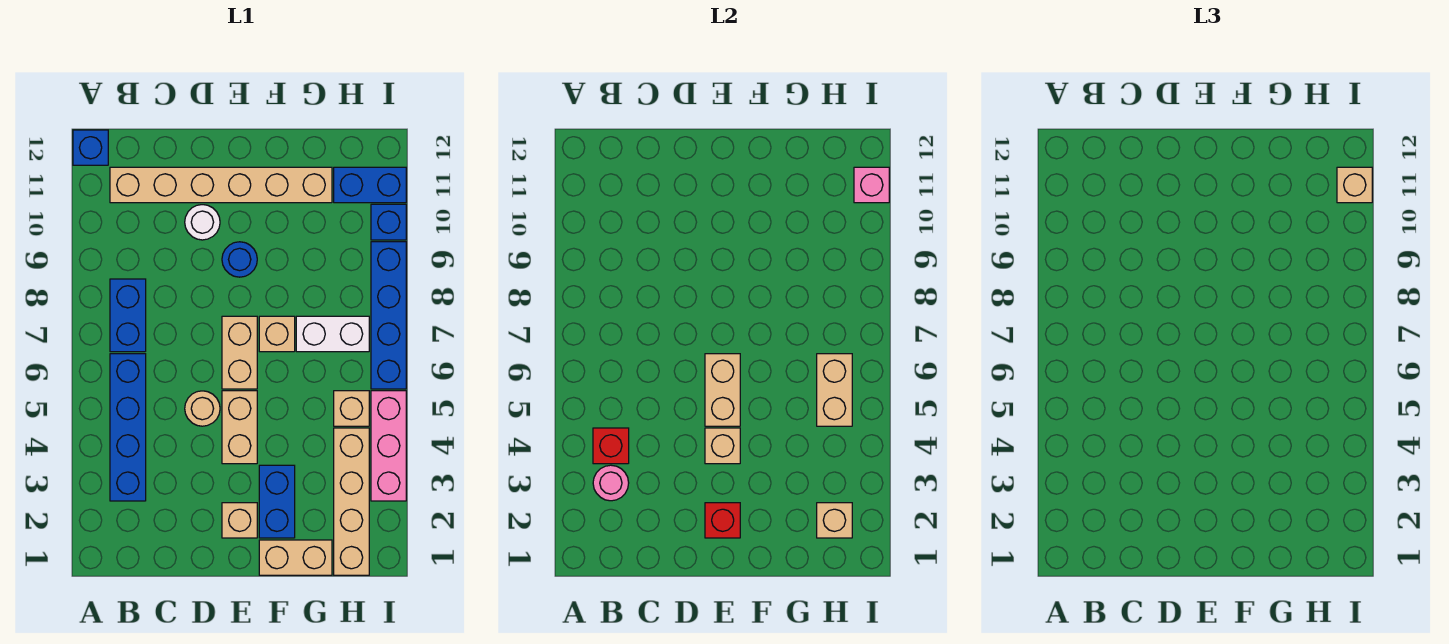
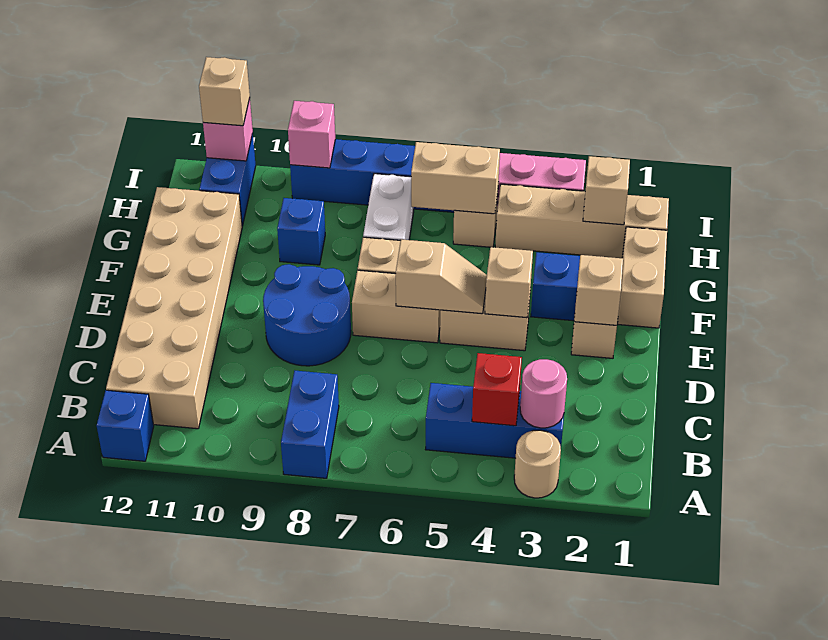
blue 1x4 brick [110,354,146,501] -> blue 1x3 brick [426,383,564,458]
blue 1x2 brick [110,279,146,352] -> blue 1x2 brick turned to [281,371,339,478]
tan 1x6 brick [110,167,332,203] -> tan 2x6 brick [106,187,242,429]
tan 1x1 round brick [185,391,220,426] -> tan 1x1 round brick moved to [514,430,561,498]
white 1x1 round brick [185,205,220,240] -> none
red 1x1 brick [705,503,740,538] -> tan 1x1 brick [574,255,623,325]
tan 1x2 brick [705,354,740,426] -> tan 1x2 slope [396,239,487,314]
blue 1x1 round brick [222,242,257,277] -> blue 2x2 round brick [263,264,351,366]
none -> pink 1x1 brick [288,101,335,168]
blue 1x1 brick [371,204,406,240] -> blue 1x1 brick moved to [277,198,325,265]

